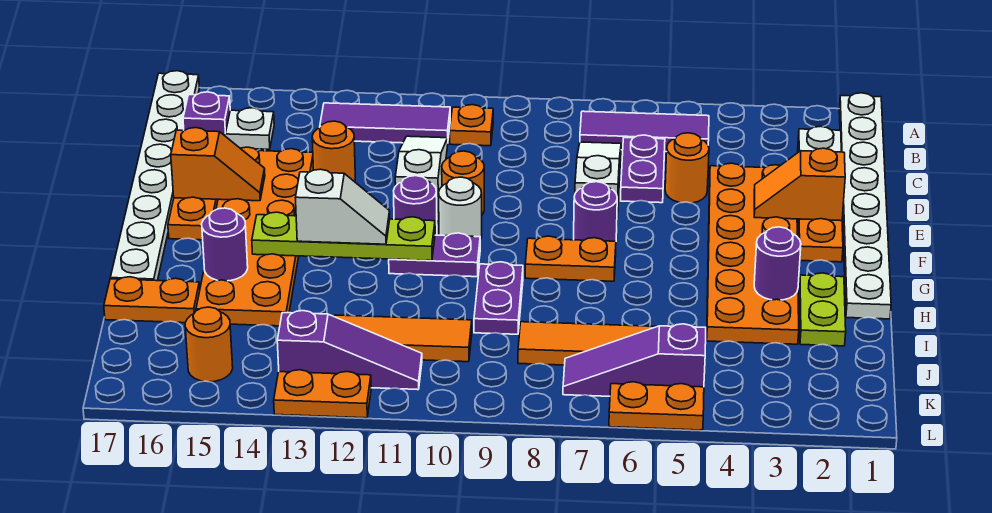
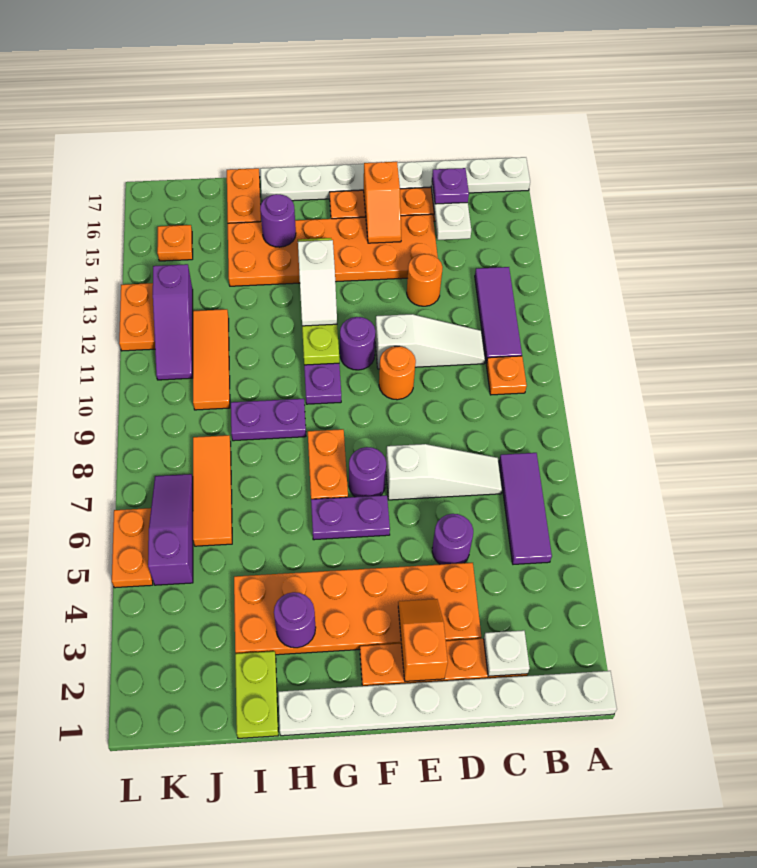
purple 1x2 plate [621,135,665,203] -> purple 1x2 plate moved to [311,495,390,540]
orange 1x1 round brick [665,133,709,203] -> purple 1x1 round brick [432,514,473,564]
white 1x1 round brick [439,177,482,240] -> none
lime 1x2 plate [799,273,846,346] -> lime 1x2 plate turned to [235,651,278,738]
orange 1x1 round brick [185,307,233,382] -> orange 1x1 plate [157,225,193,261]

